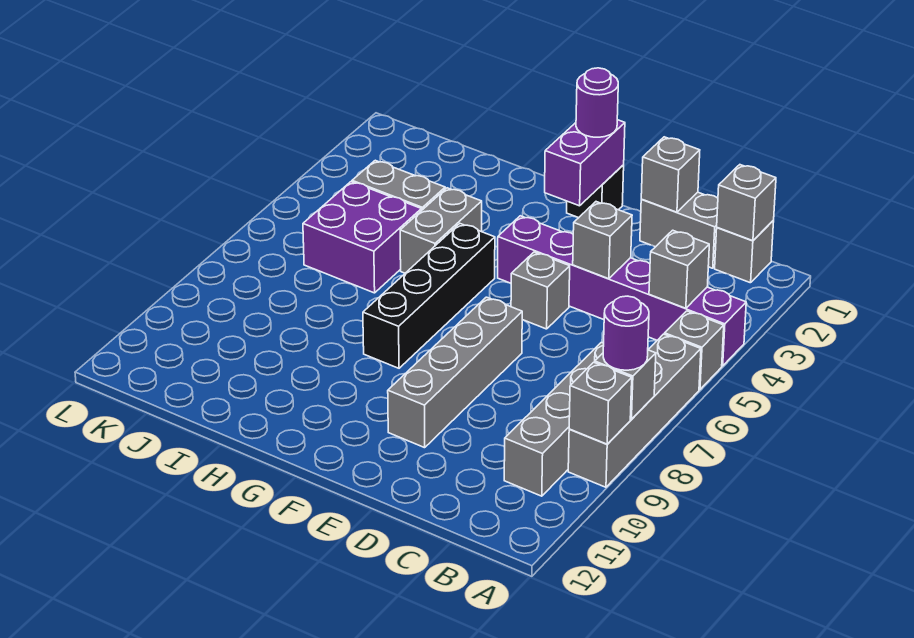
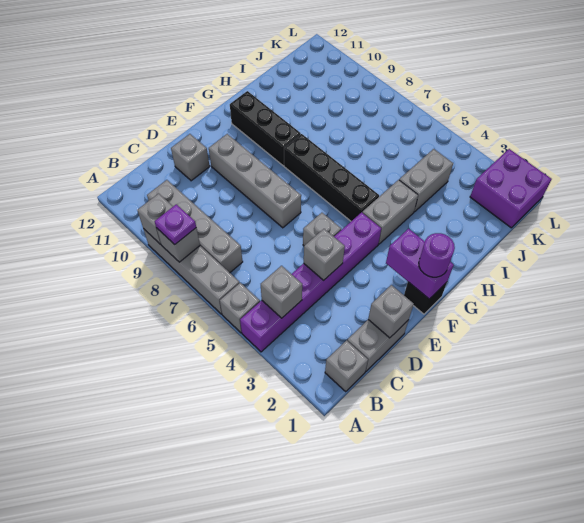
purple 1x1 round brick [603,296,649,370] -> purple 1x1 plate [155,204,196,244]
grey 1x1 brick [717,165,776,241] -> grey 1x1 brick moved to [171,134,210,181]
none -> black 1x3 brick [230,91,301,166]
grey 1x2 brick [400,188,482,273] -> grey 1x2 brick turned to [362,180,418,244]
purple 2x2 brick [303,182,421,293] -> purple 2x2 brick moved to [470,149,551,228]

